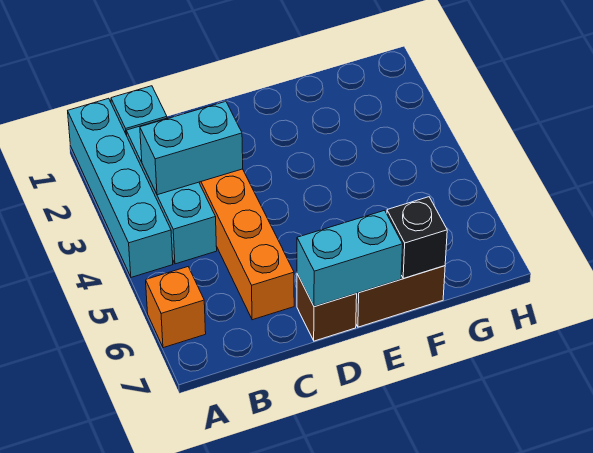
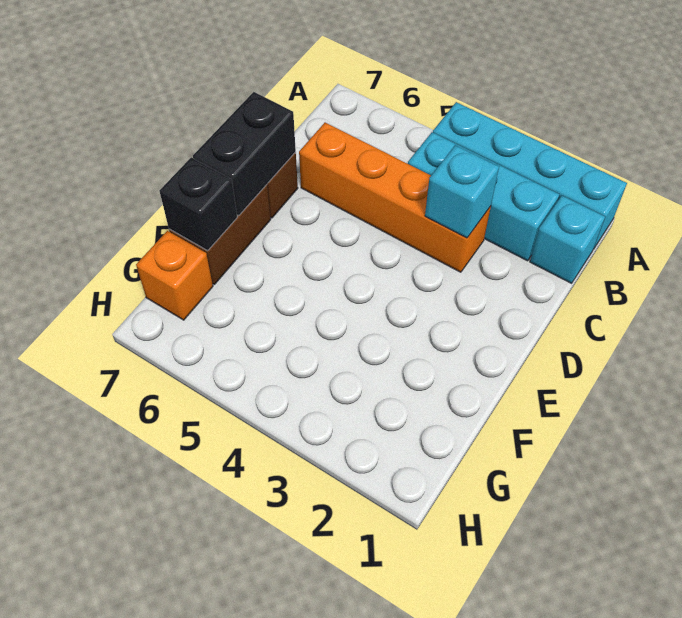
orange 1x1 brick [146,267,206,348] -> orange 1x1 brick moved to [136,231,213,320]
cyan 1x2 brick [140,101,243,195] -> cyan 1x1 brick [425,145,499,238]
cyan 1x2 brick [297,210,403,307] -> black 1x2 brick [193,92,296,215]

